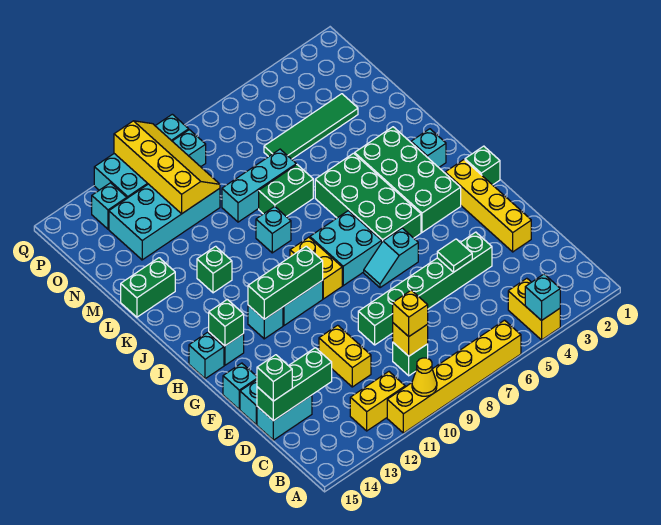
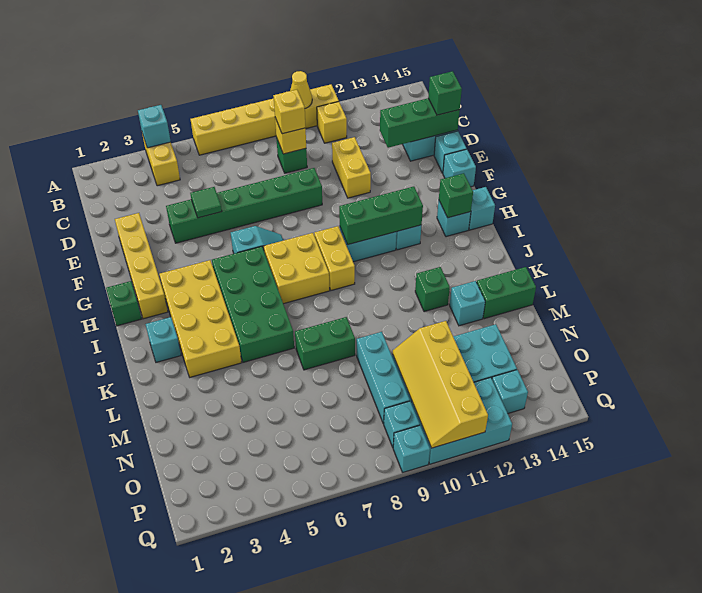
yellow 1x2 brick [350,372,405,431] -> yellow 1x1 brick [317,102,347,143]
green 2x4 brick [355,127,461,232] -> yellow 2x4 brick [159,260,242,377]
cyan 2x2 brick [310,211,382,286] -> yellow 2x2 brick [263,233,330,304]
cyan 1x1 brick [256,207,291,253] -> cyan 1x1 brick moved to [450,281,485,326]
cyan 1x3 brick [222,149,296,222] -> cyan 1x3 brick turned to [356,332,410,424]
green 1x4 tile [264,94,358,159] -> none

